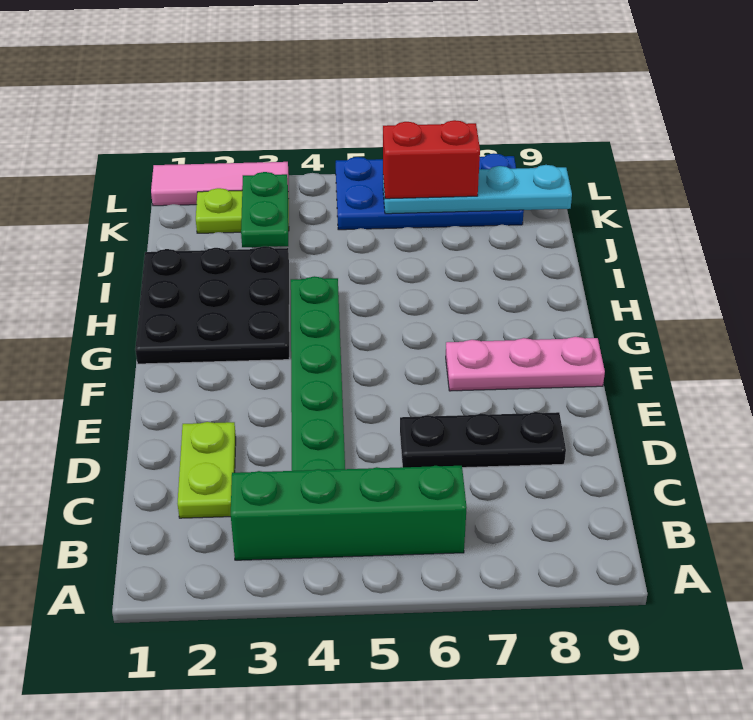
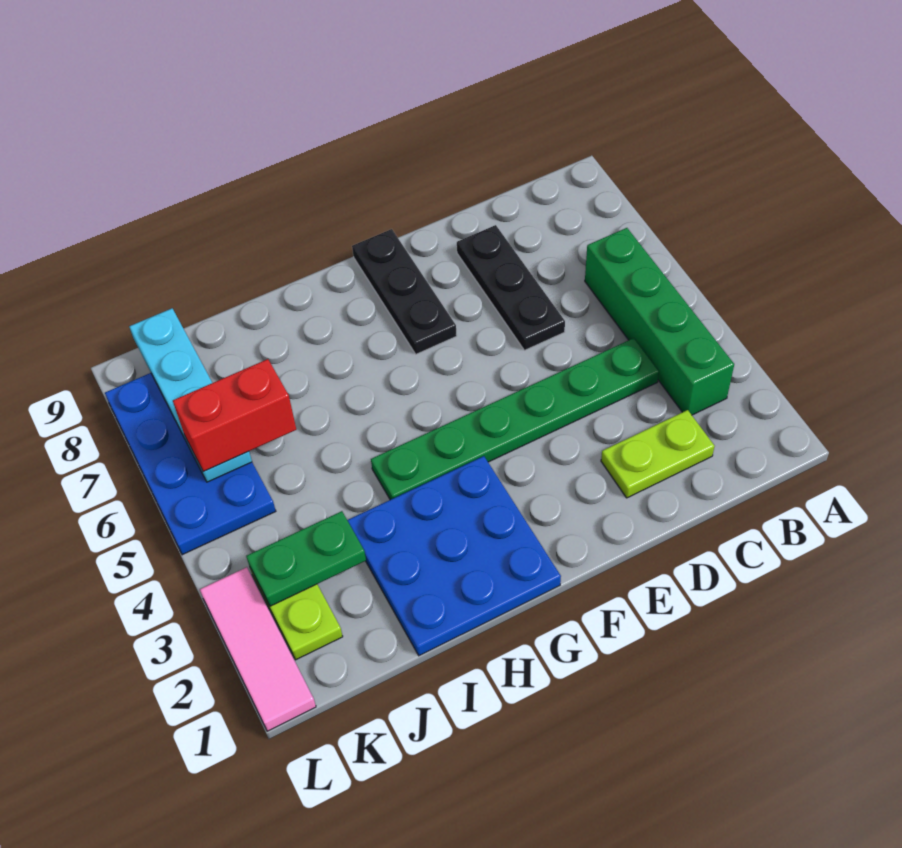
pink 1x3 plate [446,337,605,391] -> black 1x3 plate [352,229,457,354]
black 3x3 plate [135,246,289,364] -> blue 3x3 plate [347,456,561,656]
red 1x2 brick [383,120,480,199] -> red 1x2 brick turned to [173,359,296,472]

